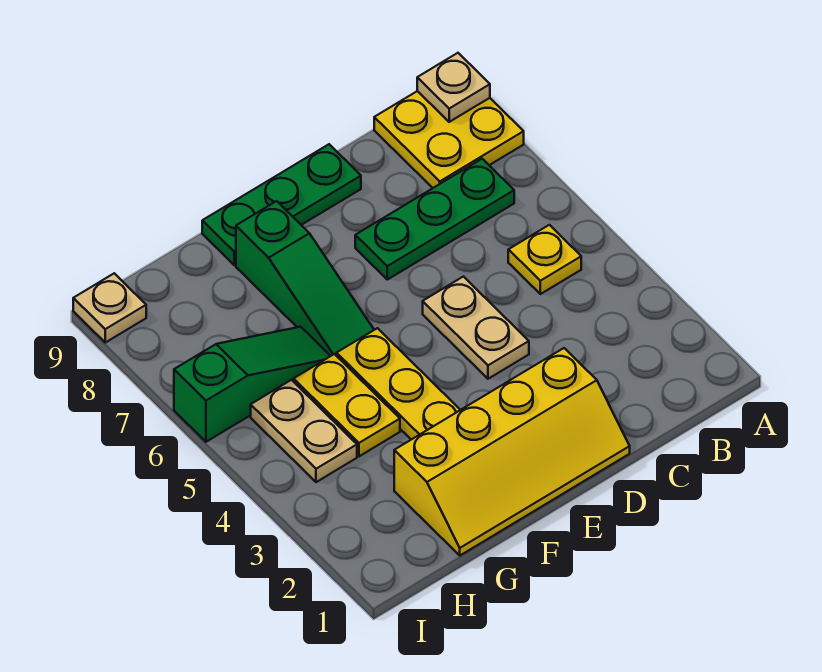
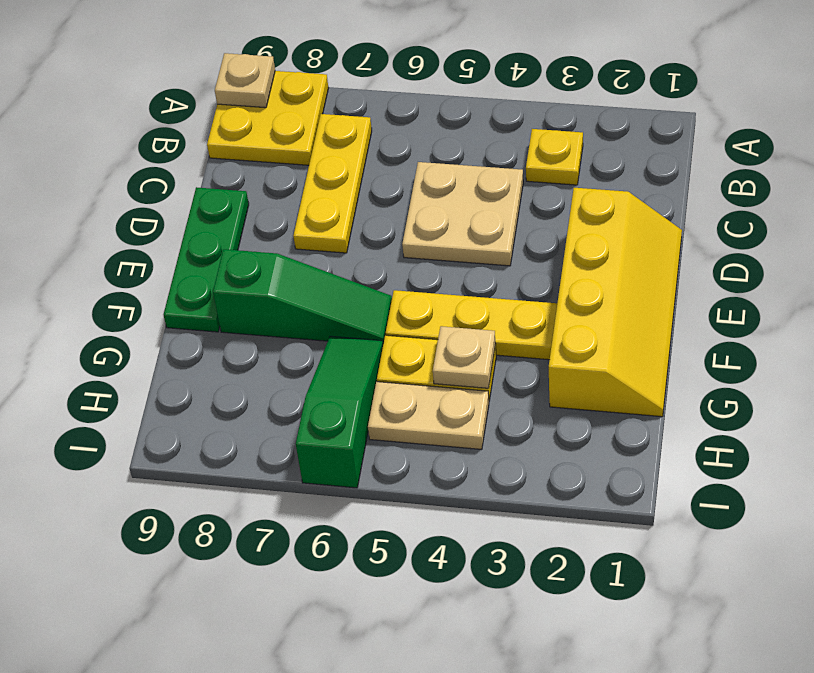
yellow 1x1 plate [508,225,581,294] -> yellow 1x1 plate moved to [526,129,583,185]
green 1x3 plate [355,159,514,280] -> yellow 1x3 plate [293,114,372,253]
tan 1x2 plate [423,277,529,379] -> tan 2x2 plate [402,162,523,266]
tan 1x1 plate [73,273,146,343] -> tan 1x1 plate moved to [433,326,496,388]

